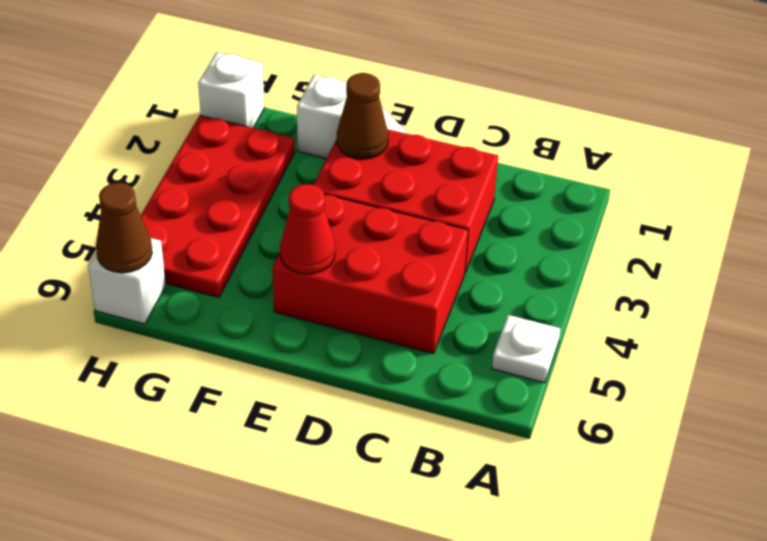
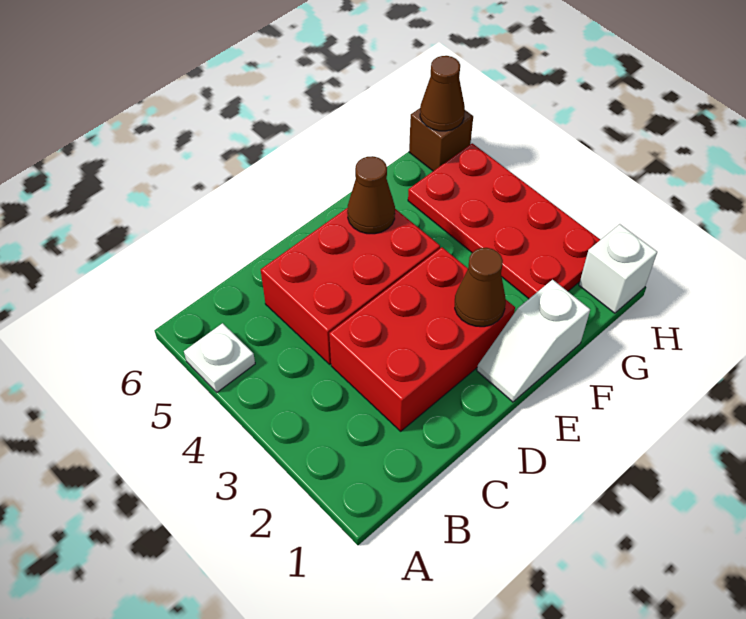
red 1x1 cone [280,184,335,274] -> brown 1x1 cone [347,156,395,234]
white 1x1 brick [88,238,166,324] -> brown 1x1 brick [409,108,473,171]

